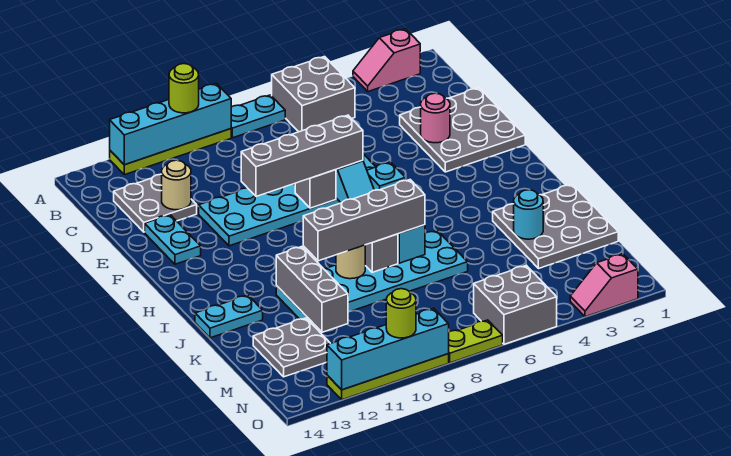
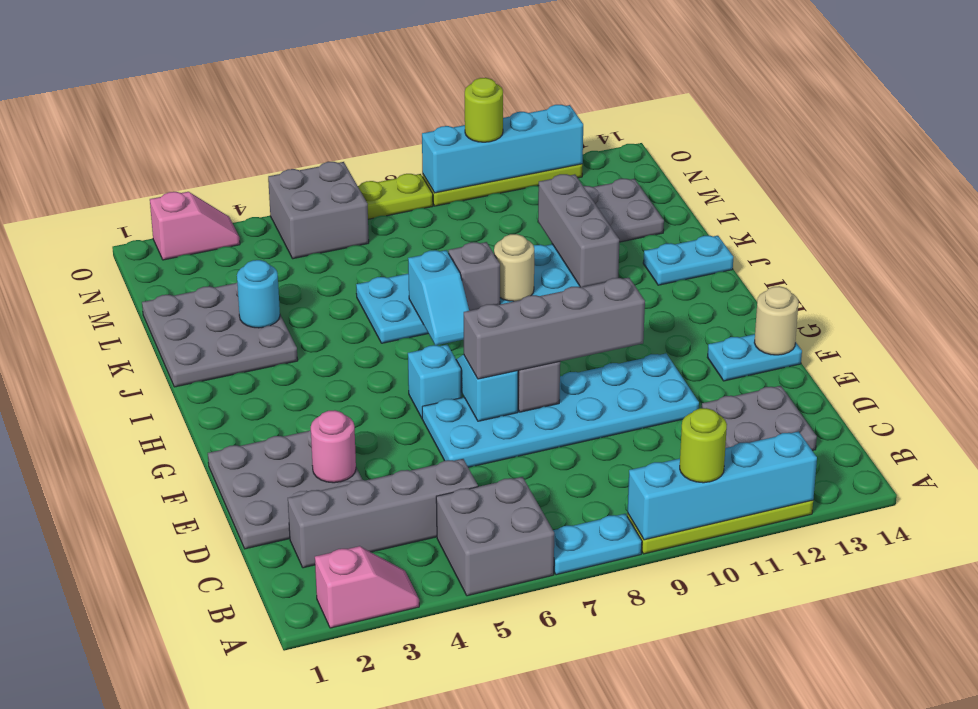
tan 1x1 round brick [162,160,191,210] -> tan 1x1 round brick moved to [754,286,799,355]
cyan 1x2 plate [145,215,201,264] -> cyan 1x2 plate turned to [707,334,802,381]
grey 1x4 brick [303,180,425,261] -> grey 1x4 brick moved to [288,459,478,568]

